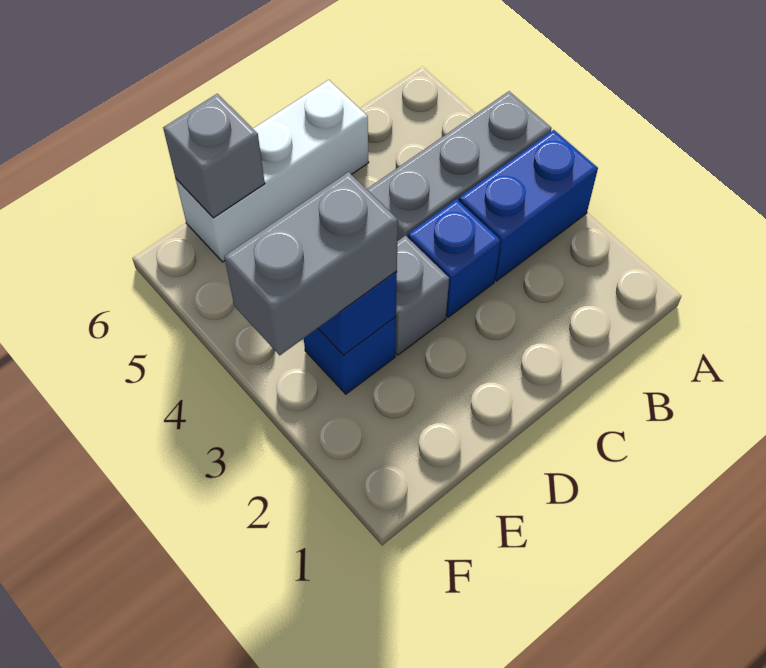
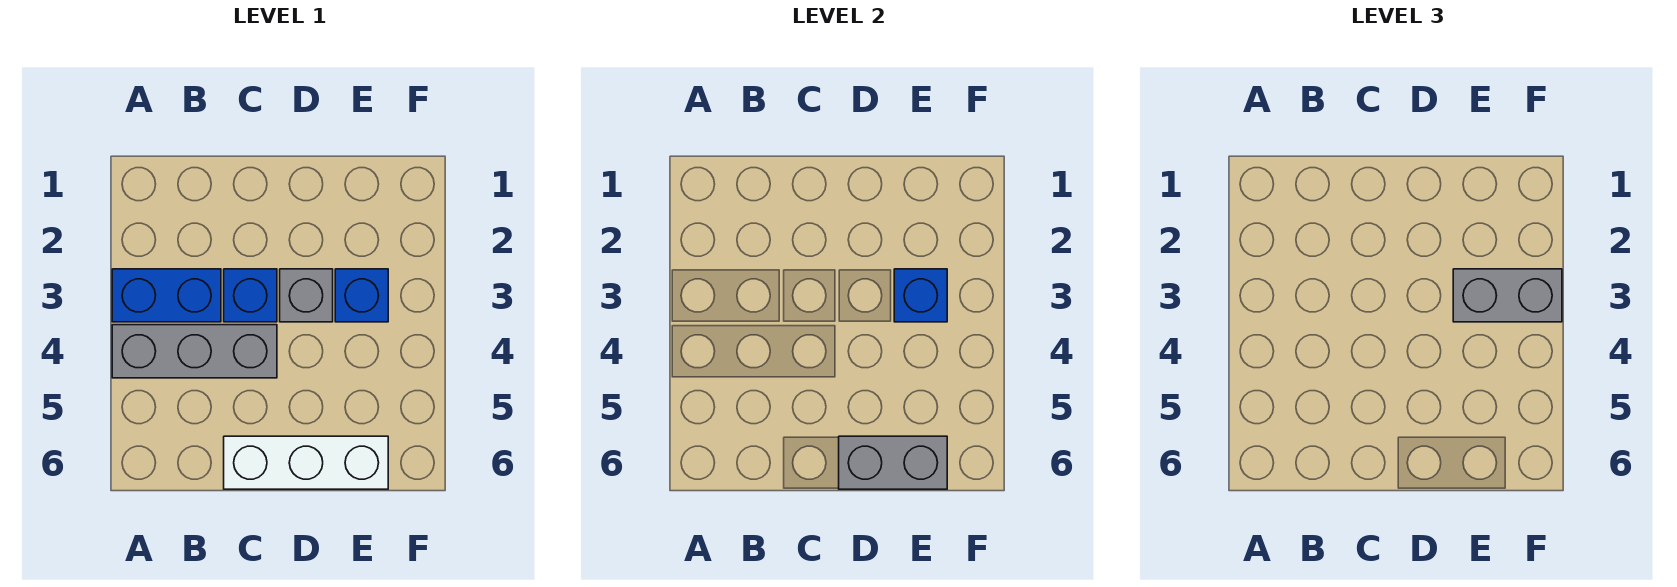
grey 1x1 brick [163,94,265,218] -> grey 1x2 brick [839,436,947,489]

